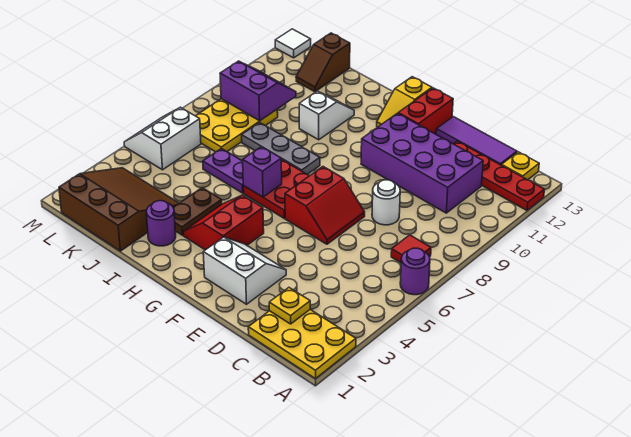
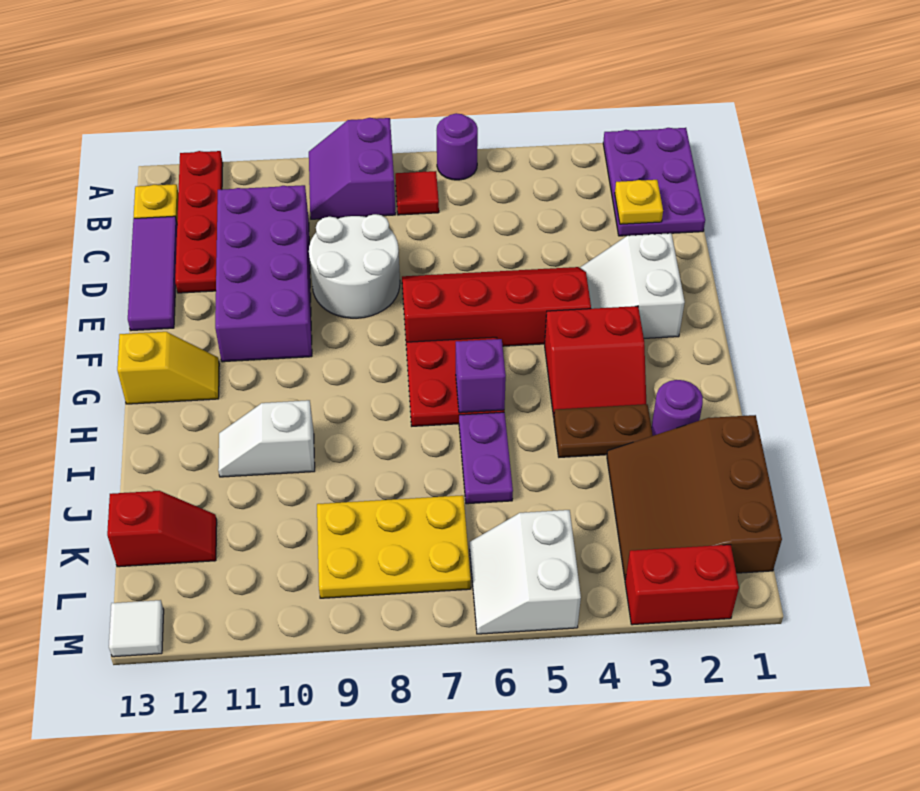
yellow 2x3 plate [248,310,356,379] -> purple 2x3 plate [603,128,705,236]
white 1x1 round brick [372,180,400,225] -> white 2x2 round brick [309,214,400,318]
red 2x2 slope [285,167,365,244] -> red 2x4 slope [402,267,591,350]
red 1x2 brick [398,88,453,134] -> red 1x2 brick moved to [625,545,739,625]
grey 1x3 plate [242,123,320,174] -> none
purple 2x2 slope [220,61,296,121] -> purple 2x2 slope moved to [309,118,396,219]
brown 1x2 slope [296,33,350,92] -> red 1x2 slope [107,491,217,567]
white 2x2 slope [124,107,201,170] -> white 2x2 slope turned to [470,510,581,634]

